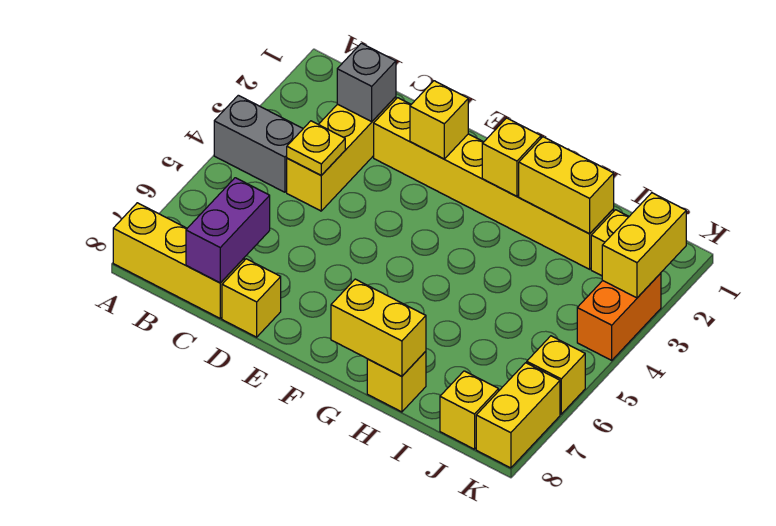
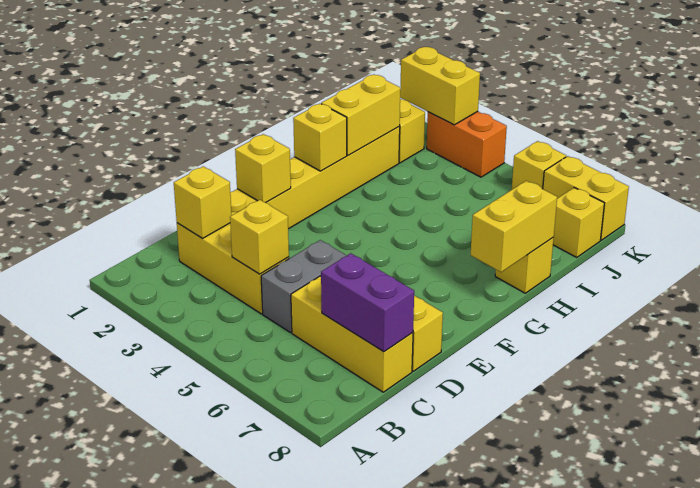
grey 1x2 brick [214,95,303,192] -> grey 1x2 brick moved to [261,240,346,333]
yellow 1x3 brick [113,203,244,318] -> yellow 1x3 brick turned to [291,276,413,392]
grey 1x1 brick [337,43,396,122] -> yellow 1x1 brick [174,166,232,239]
yellow 1x1 plate [287,121,345,175] -> yellow 1x1 brick [230,200,289,274]

